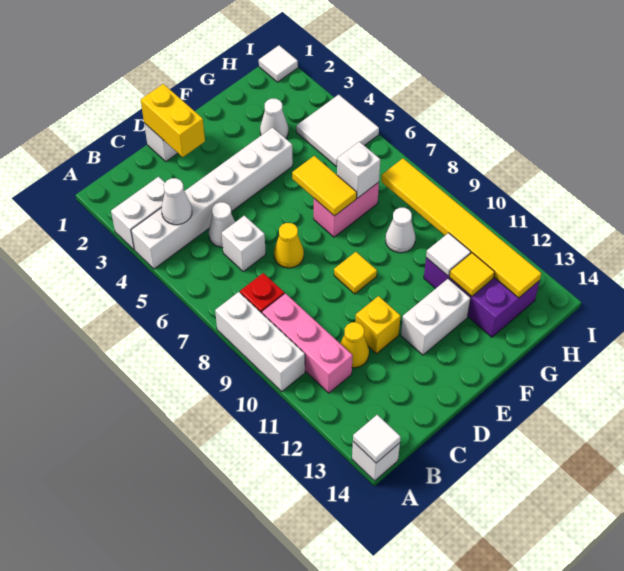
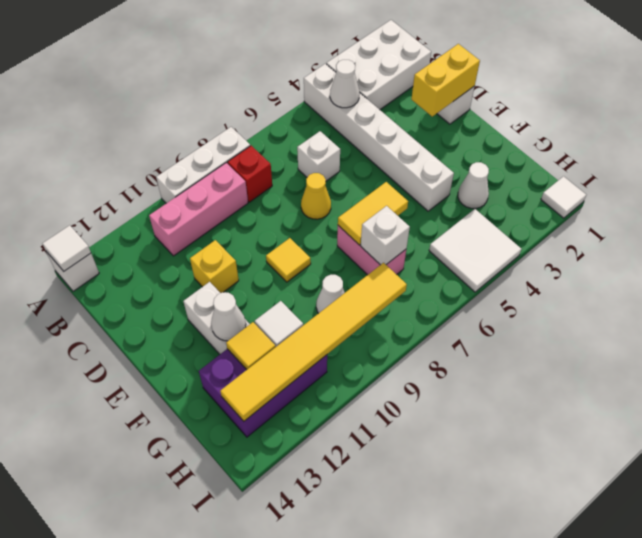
white 1x2 brick [111,177,165,250] -> white 2x3 brick [326,20,431,110]
white 1x1 cone [209,202,235,247] -> white 1x1 cone moved to [211,292,246,341]
yellow 1x1 cone [340,322,369,368] -> none

